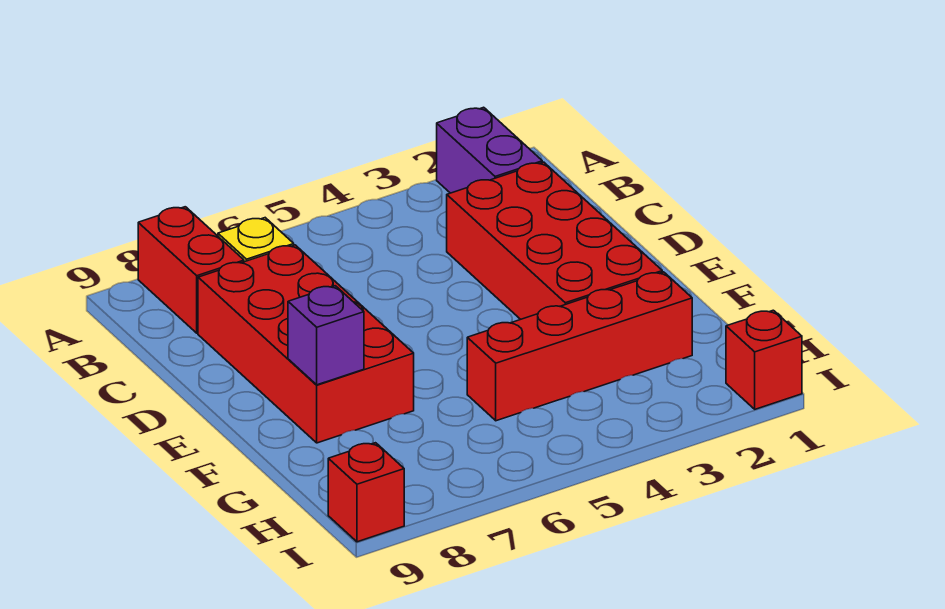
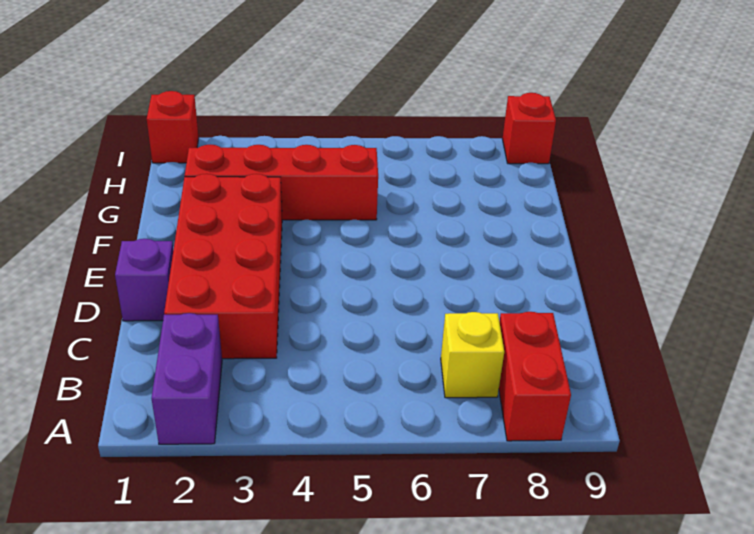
red 2x4 brick [198,245,414,443] -> none
purple 1x1 brick [288,286,364,385] -> purple 1x1 brick moved to [115,239,173,321]

